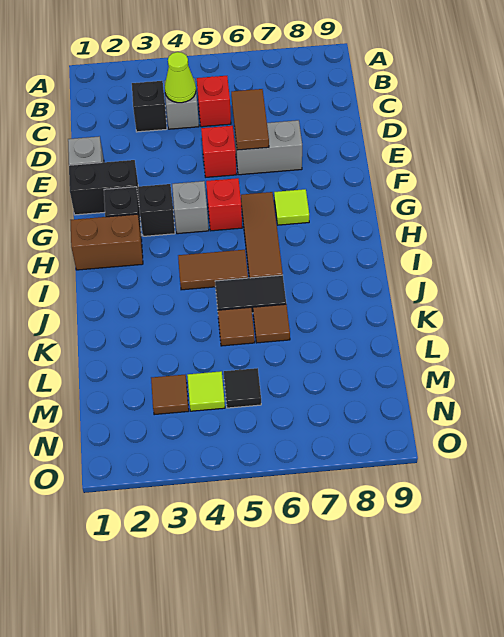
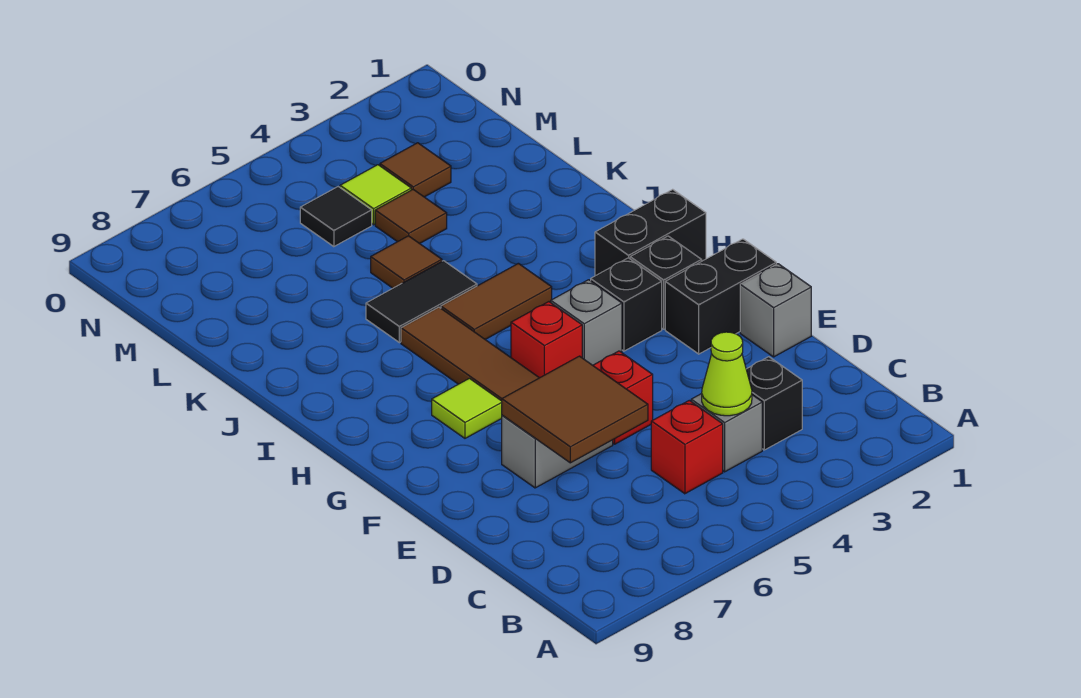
brown 1x2 tile [231,89,269,150] -> brown 2x2 tile [502,356,648,463]
brown 1x2 brick [71,214,143,270] -> black 1x2 brick [595,189,706,276]
brown 1x1 tile [253,304,290,343] -> brown 1x1 tile moved to [375,190,447,244]

